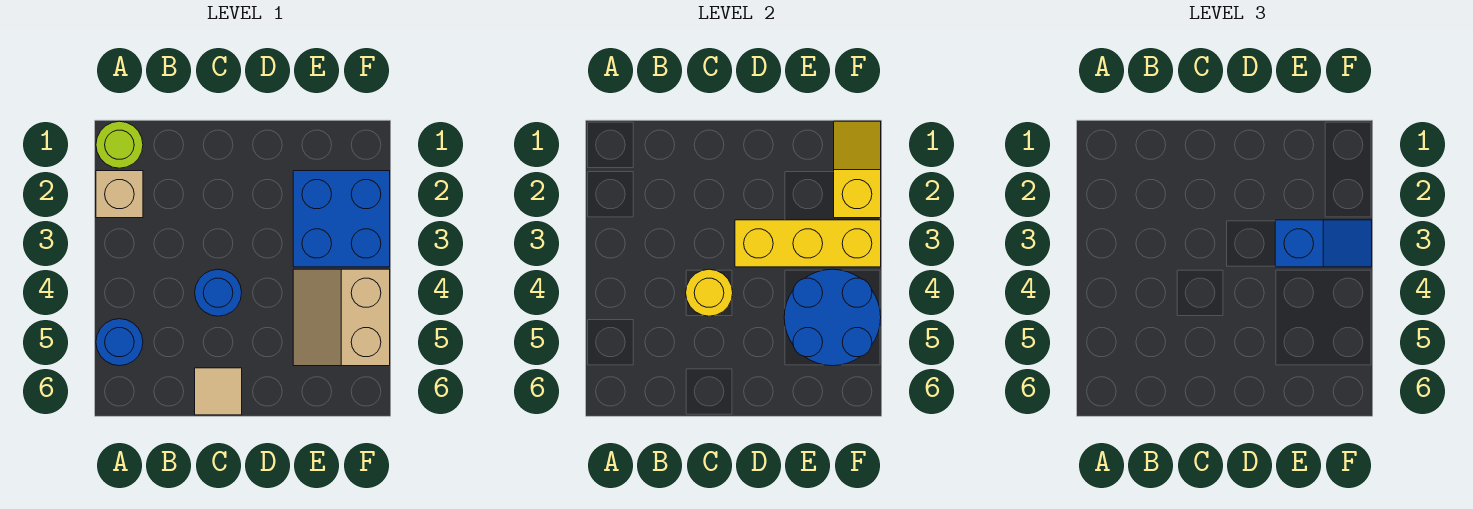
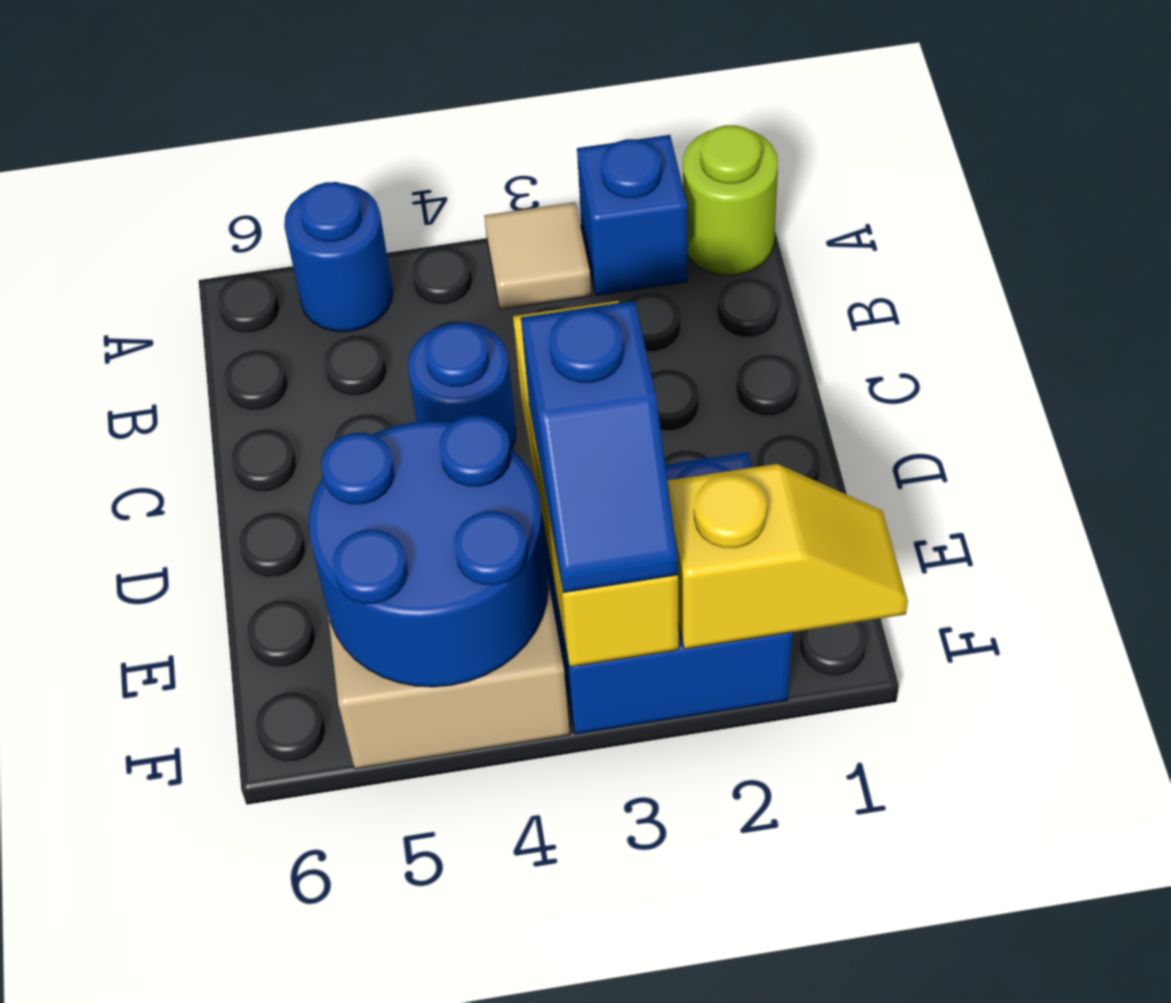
tan 1x1 brick [96,171,143,218] -> blue 1x1 brick [577,135,687,295]
yellow 1x1 round brick [686,269,733,316] -> none
tan 1x1 tile [195,368,242,415] -> tan 1x1 tile moved to [484,202,591,309]

